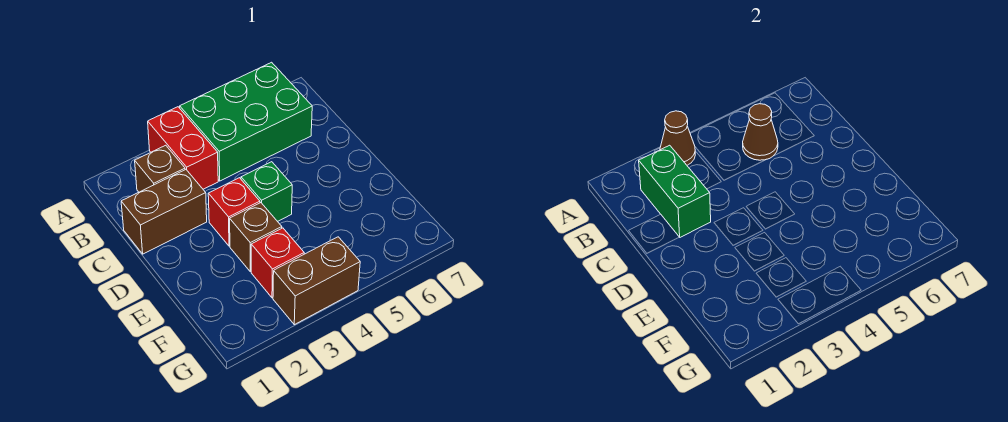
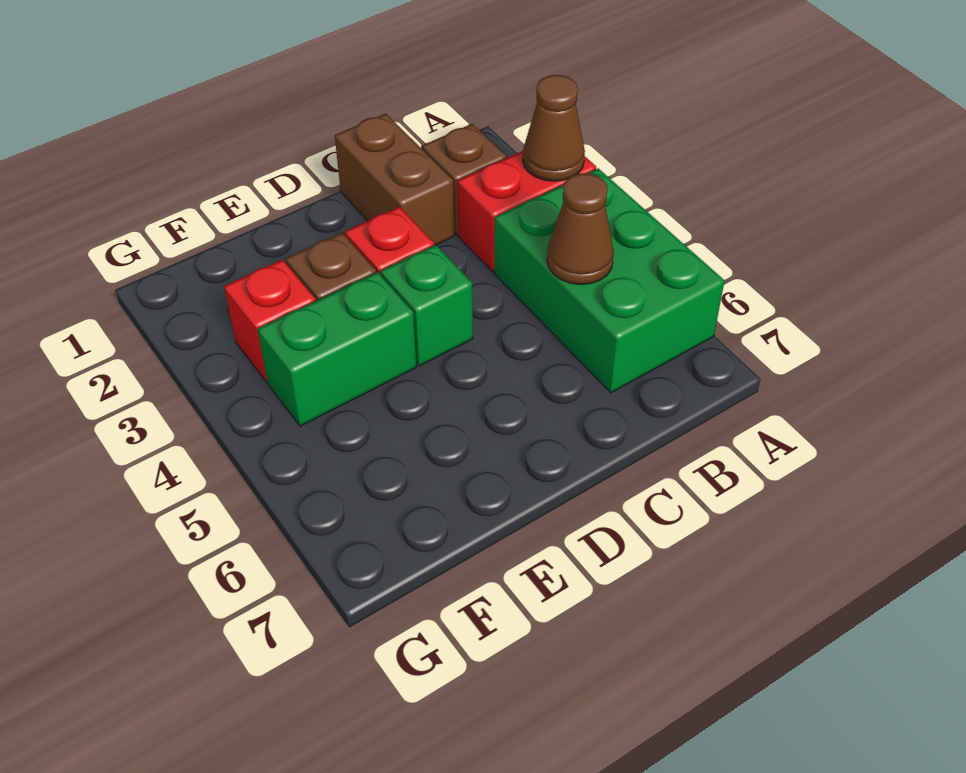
green 1x2 brick [639,145,711,237] -> green 1x2 brick moved to [258,272,416,426]
brown 1x2 brick [273,237,360,325] -> none

